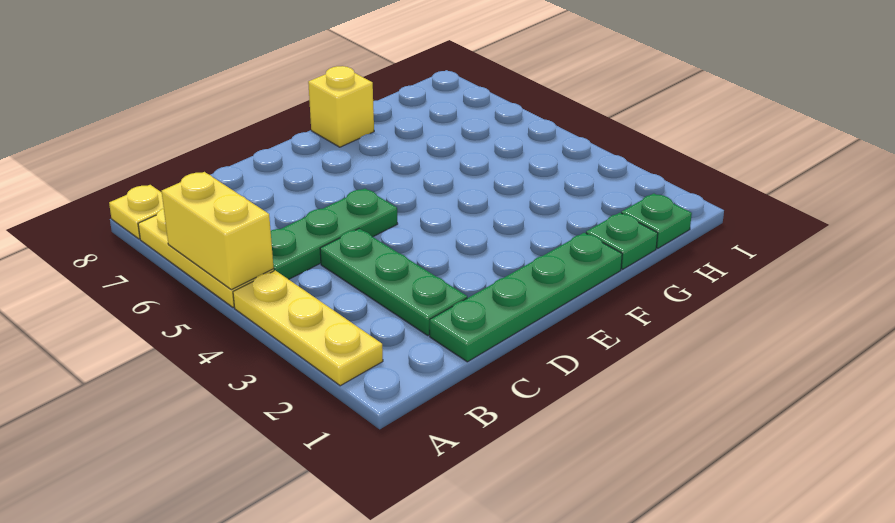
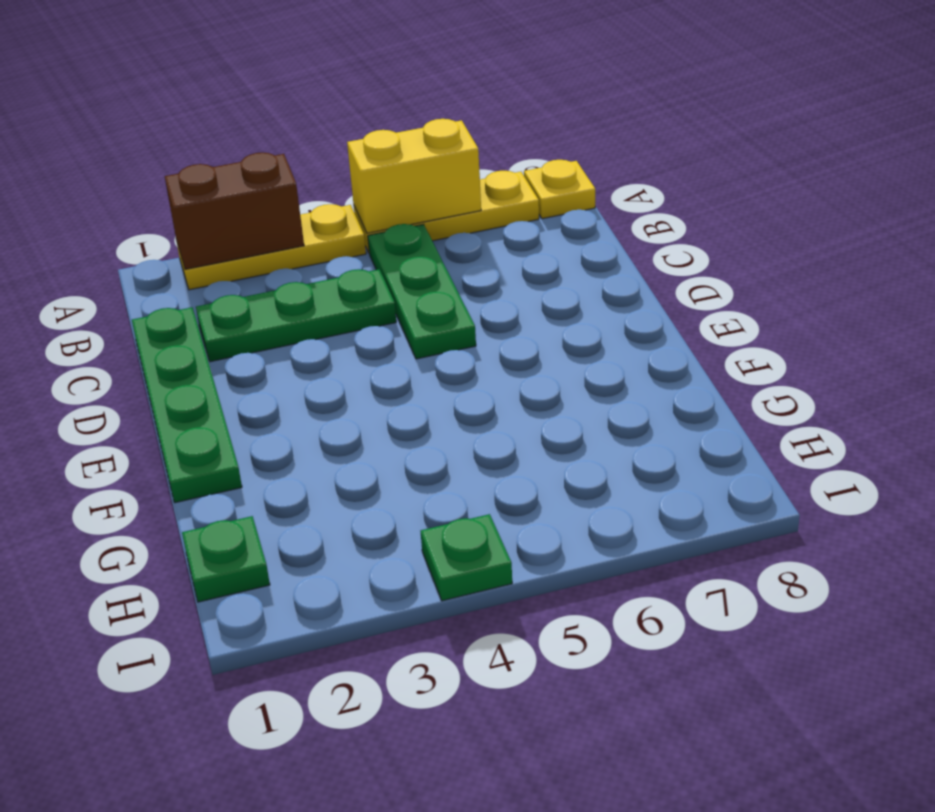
none -> brown 1x2 brick [165,152,304,269]
yellow 1x1 brick [308,66,374,147] -> none
green 1x1 plate [586,213,658,269] -> green 1x1 plate moved to [421,514,512,601]

